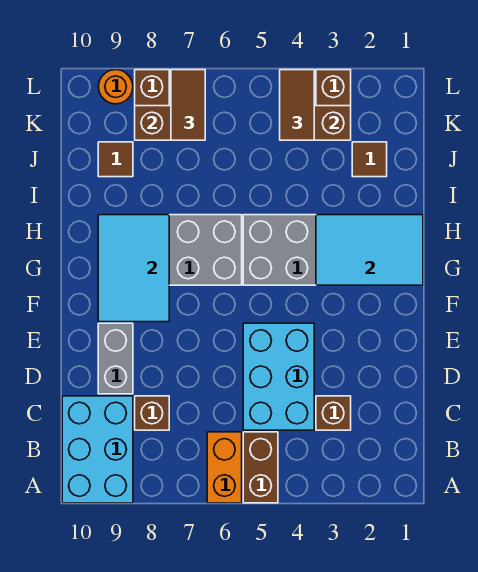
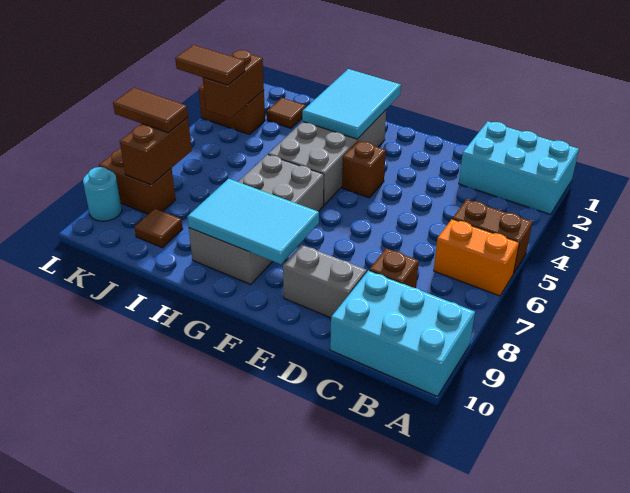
brown 1x1 brick [316,396,351,430] -> brown 1x1 brick moved to [342,141,386,198]
cyan 2x3 brick [243,323,314,430] -> cyan 2x3 brick moved to [459,121,579,214]
orange 1x1 round brick [98,70,133,104] -> cyan 1x1 round brick [83,167,122,221]

